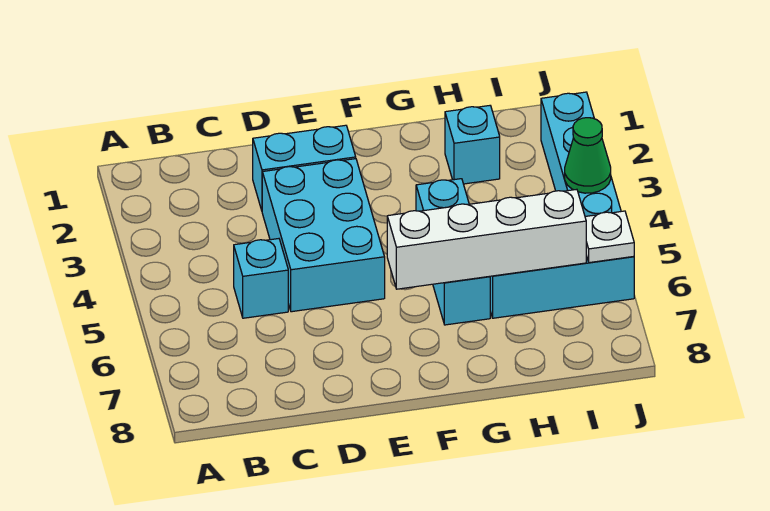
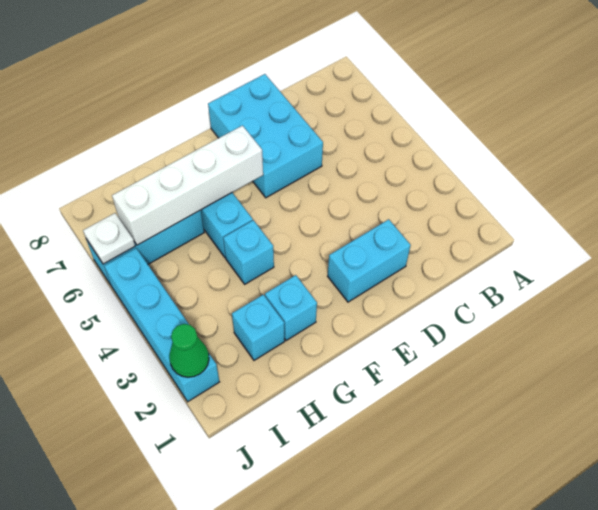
cyan 1x1 brick [234,239,288,318] -> cyan 1x1 brick moved to [265,275,317,341]
cyan 2x3 brick [262,159,385,312] -> cyan 2x3 brick moved to [208,74,323,198]
green 1x1 cone [565,118,611,193] -> green 1x1 cone moved to [169,324,209,377]

